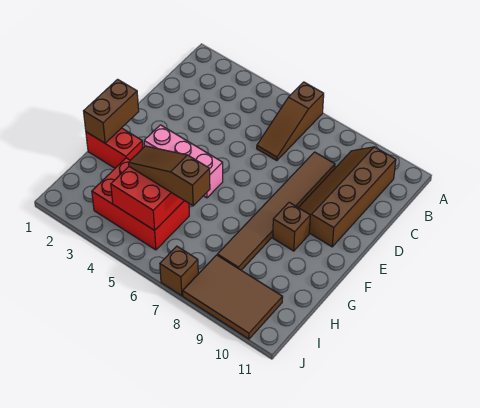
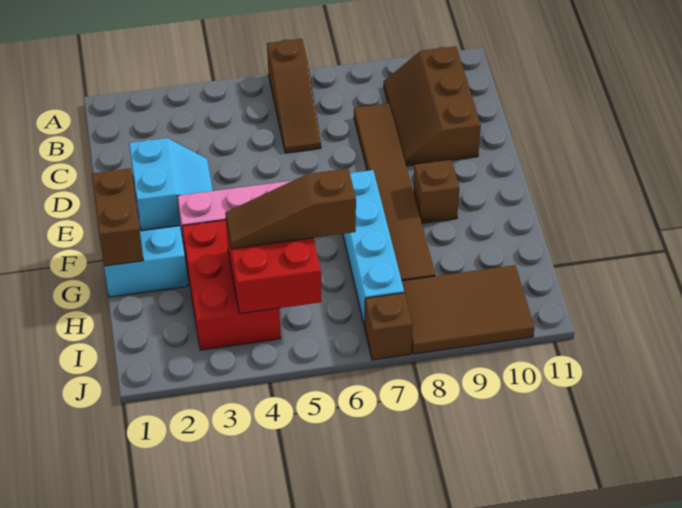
brown 2x4 slope [298,147,396,247] -> brown 2x3 slope [384,46,481,166]
none -> cyan 2x2 slope [129,138,213,231]
none -> cyan 1x4 brick [343,170,404,327]
red 1x2 brick [86,128,143,168] -> cyan 1x2 brick [104,226,188,297]
red 2x3 brick [92,158,189,250] -> red 2x3 brick turned to [182,220,281,350]

